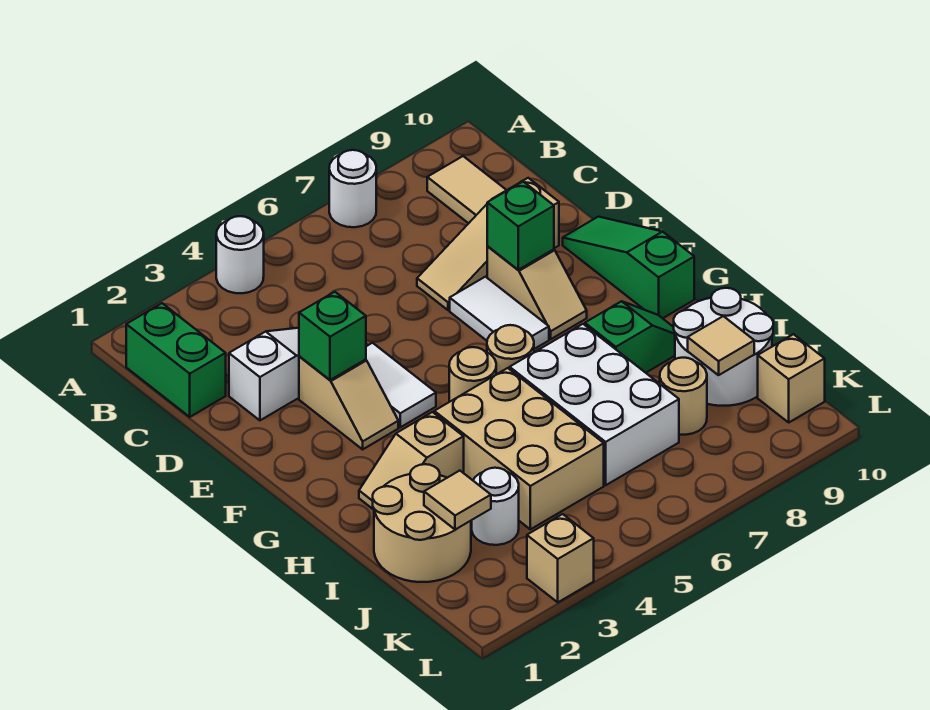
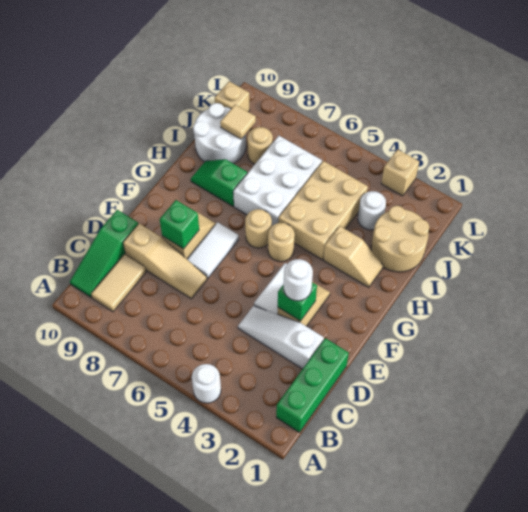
white 1x1 round brick [329,150,376,227] -> white 1x1 round brick moved to [284,259,313,301]
green 1x2 brick [126,303,226,417] -> green 1x3 brick [276,338,349,432]
green 1x3 slope [563,217,694,318] -> green 1x3 slope moved to [70,210,138,297]
tan 1x1 tile [424,471,491,530] -> none

